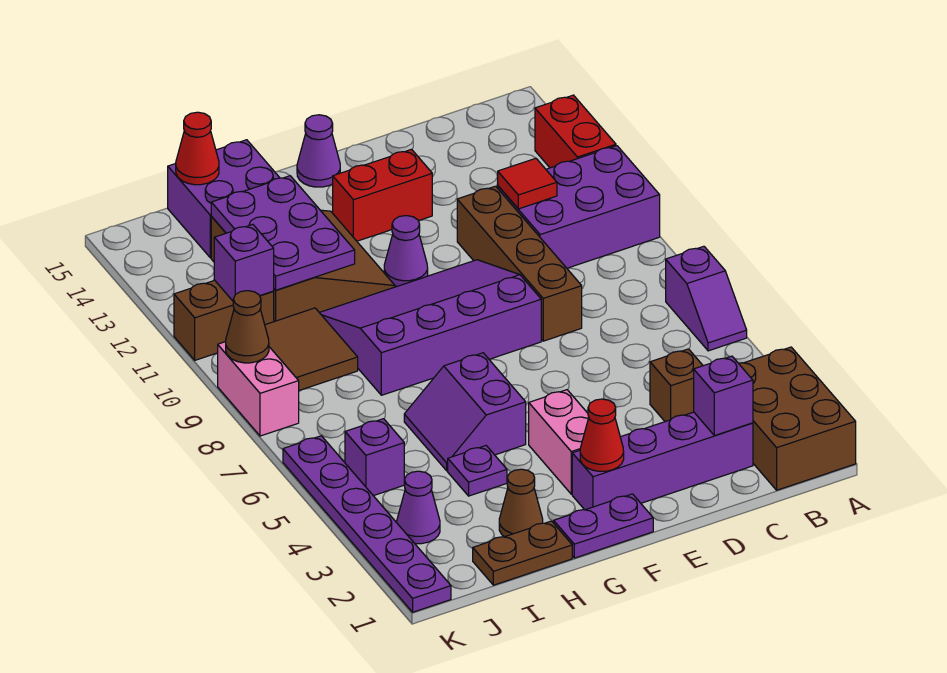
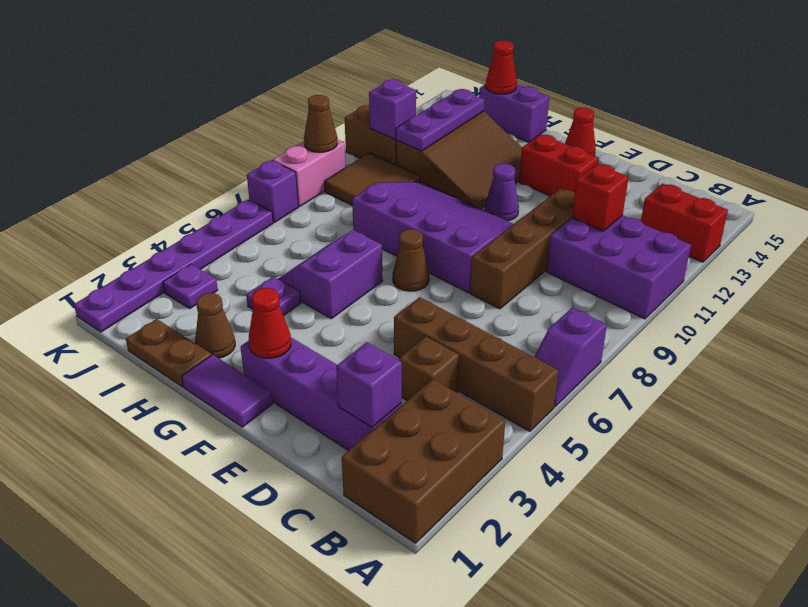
none -> brown 1x4 brick [394,297,559,431]
red 1x2 brick [535,95,616,168] -> red 1x2 brick turned to [641,183,728,262]
red 1x1 tile [498,158,557,209] -> red 1x1 brick [572,164,629,231]
purple 1x2 plate [554,494,653,558] -> purple 1x2 tile [182,355,273,427]
pink 1x2 brick [529,390,589,494] -> none
none -> brown 1x1 cone [393,229,429,291]
purple 1x1 cone [297,115,340,187] -> red 1x1 cone [565,107,596,156]
purple 2x3 plate [211,176,355,290] -> purple 1x3 plate [396,89,485,151]
purple 2x2 brick [168,140,280,258] -> purple 1x2 brick [479,84,549,142]
purple 1x1 cone [397,471,440,544] -> purple 1x1 plate [163,264,218,308]
purple 1x1 brick [345,419,404,496] -> purple 1x1 brick moved to [247,160,298,222]

